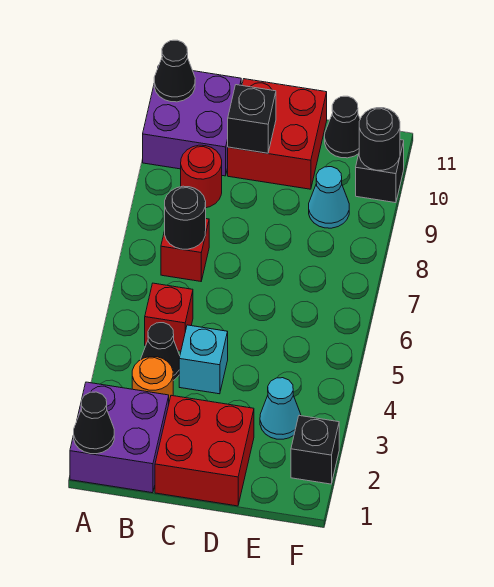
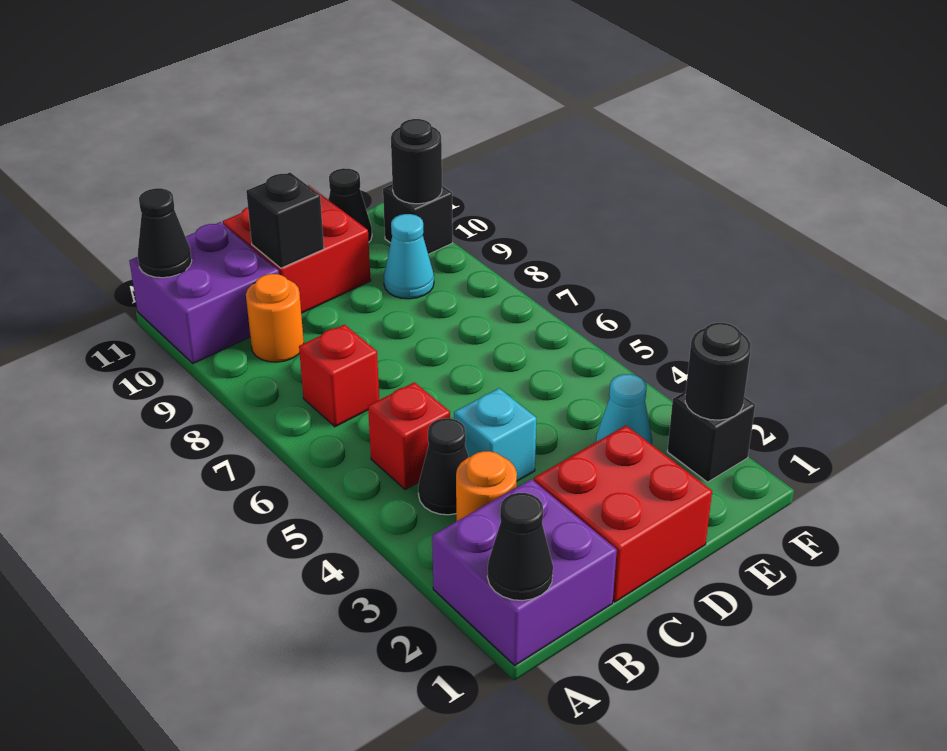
black 1x1 round brick [165,186,206,249] -> black 1x1 round brick moved to [685,323,751,420]
red 1x1 round brick [181,145,222,208] -> orange 1x1 round brick [246,274,304,362]

